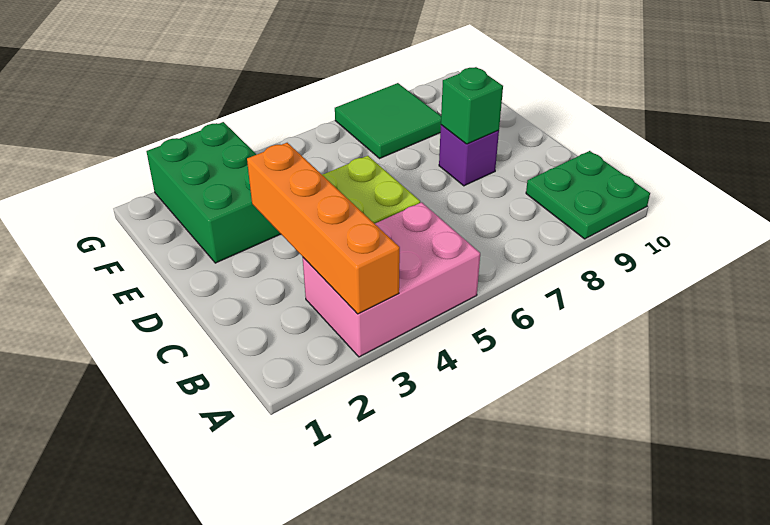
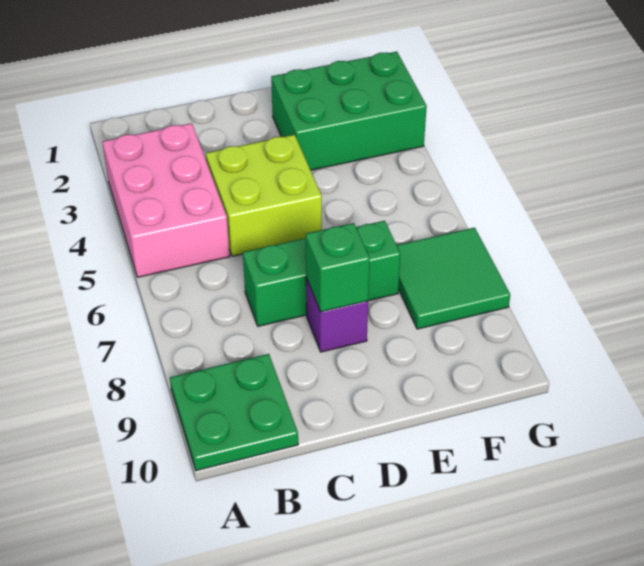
orange 1x4 brick [247,143,400,314] -> none
none -> green 1x3 brick [243,221,400,326]

